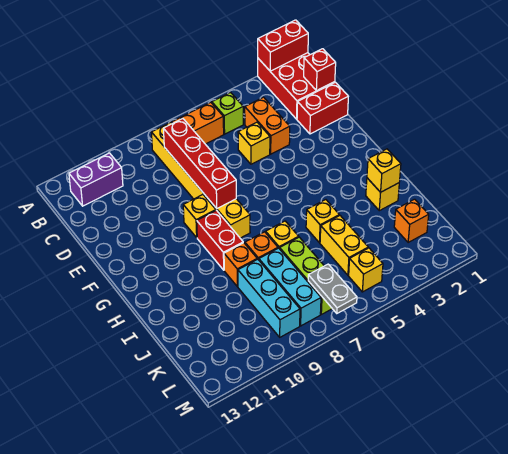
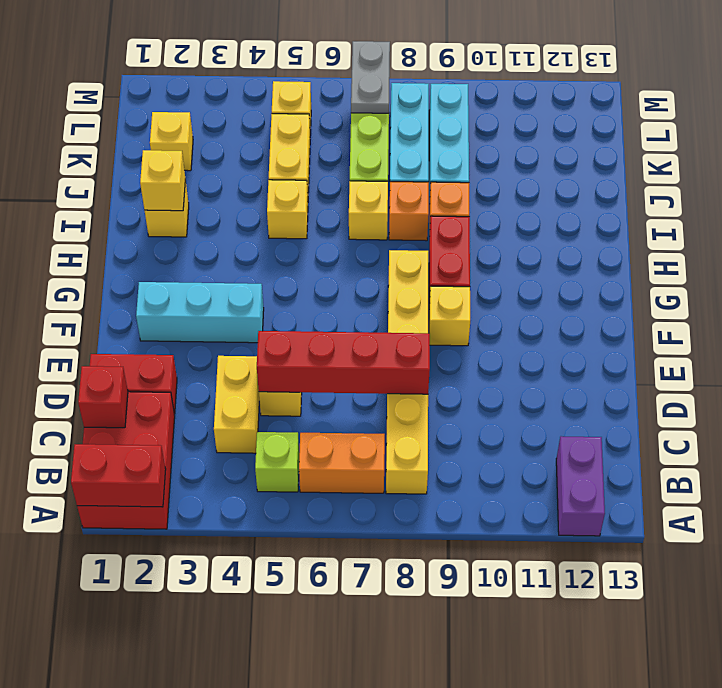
purple 1x2 brick [69,153,123,206] -> purple 1x2 brick turned to [556,436,605,536]
orange 1x2 brick [245,97,290,154] -> yellow 1x2 brick [214,356,259,453]
red 1x4 brick [163,119,236,208] -> red 1x4 brick turned to [257,331,430,394]
none -> cyan 1x3 brick [136,282,264,343]
orange 1x1 brick [394,199,429,243] -> yellow 1x1 brick [150,112,193,171]

